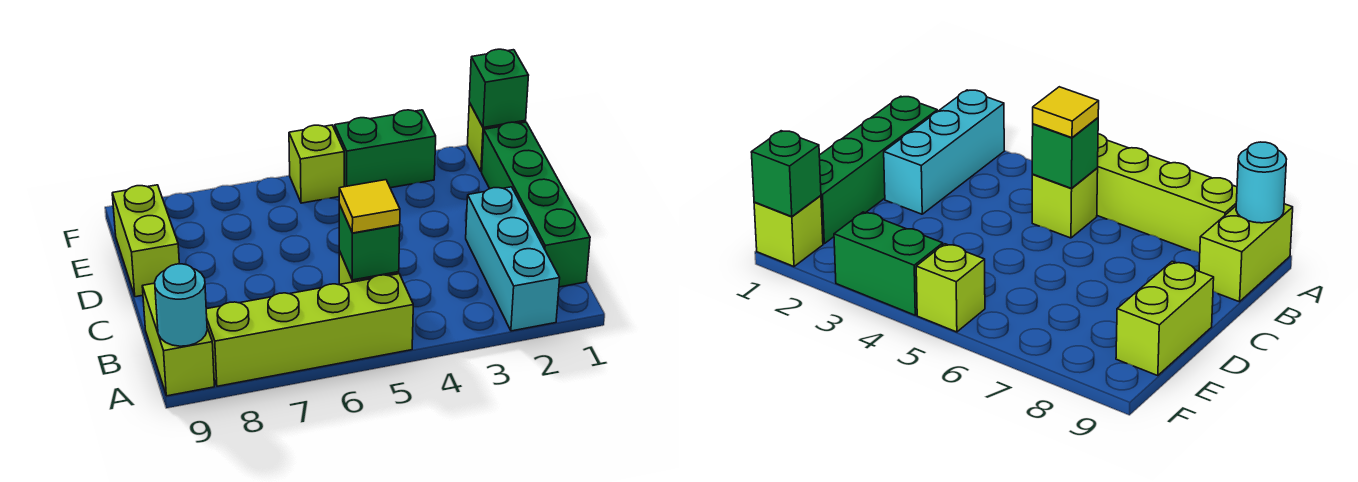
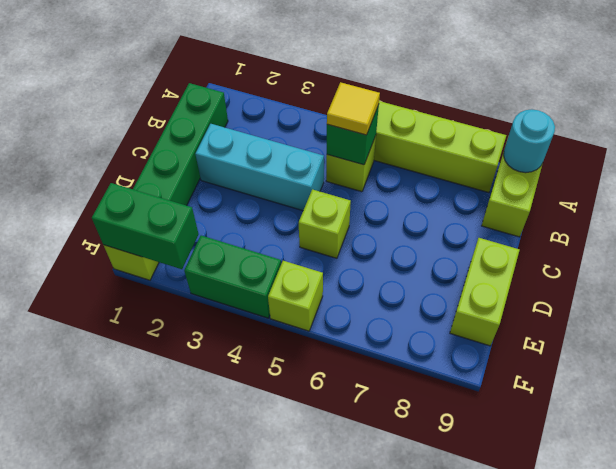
cyan 1x3 brick [466,187,560,331] -> cyan 1x3 brick turned to [195,124,324,211]
none -> lime 1x1 brick [299,189,351,258]
green 1x1 brick [469,49,529,128] -> green 1x2 brick [92,183,199,269]

